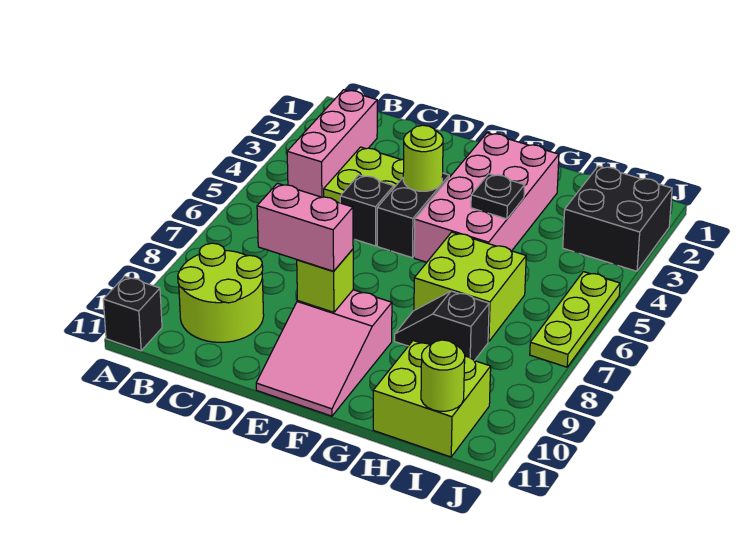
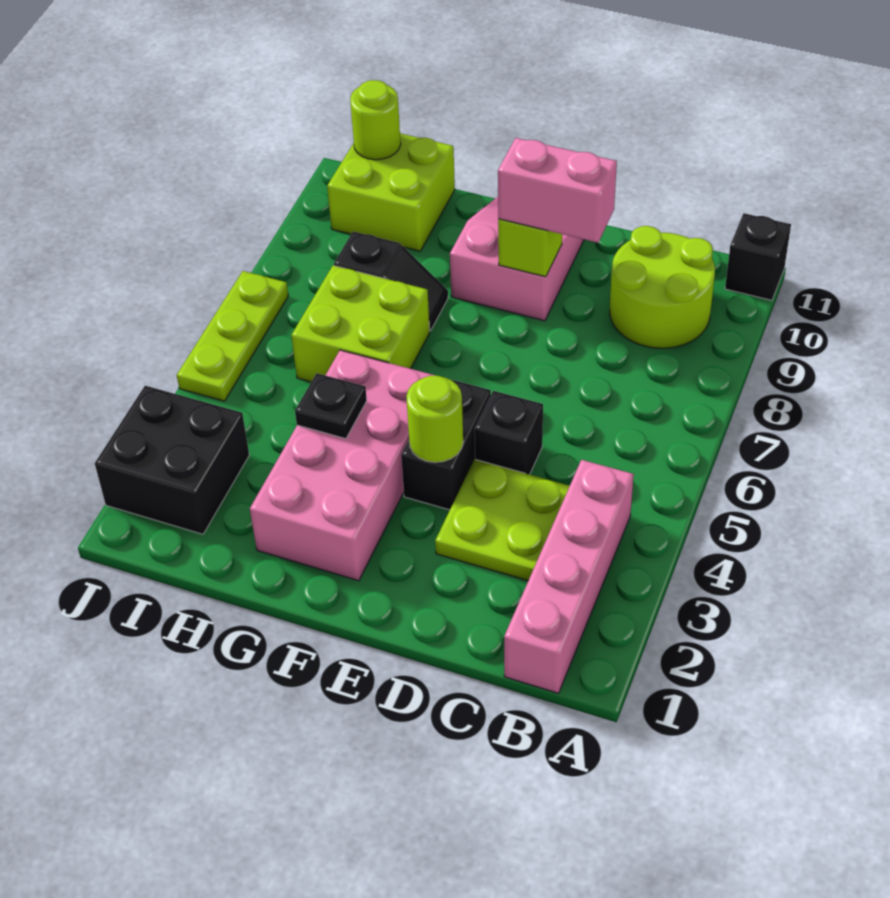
pink 1x3 brick [287,90,377,197] -> pink 1x4 brick [504,460,634,693]

